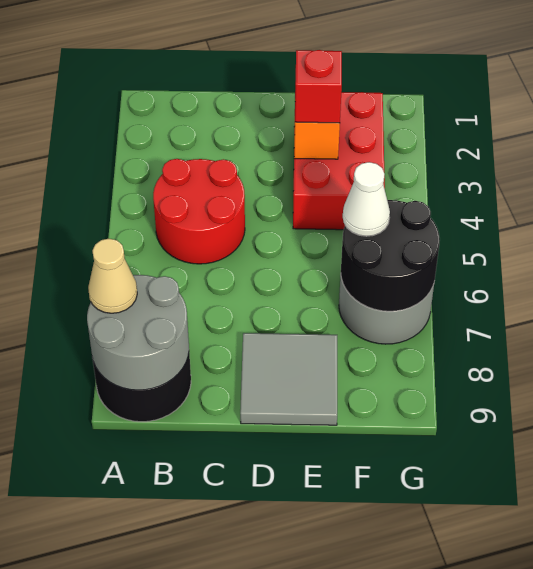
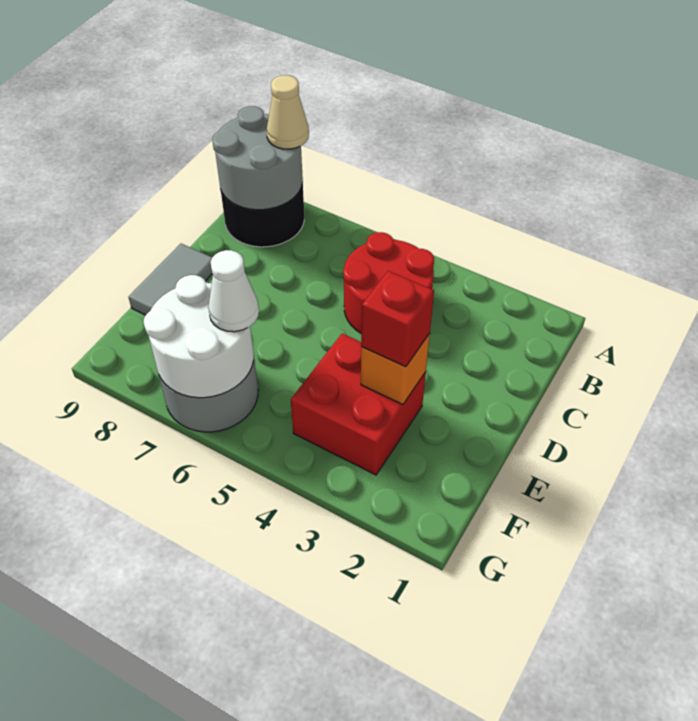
grey 2x2 tile [240,333,337,425] -> grey 1x2 tile [129,244,212,315]
red 2x3 brick [293,92,385,230] -> red 2x2 brick [291,334,426,475]
black 2x2 round brick [341,200,440,311] -> white 2x2 round brick [144,275,254,398]

